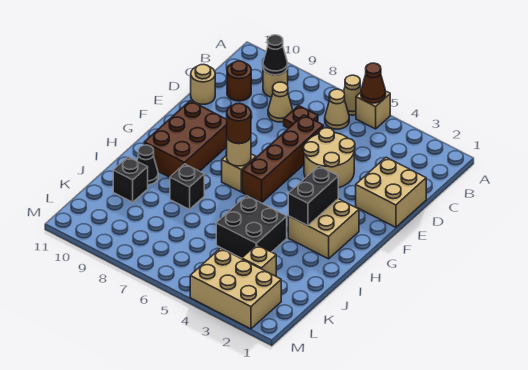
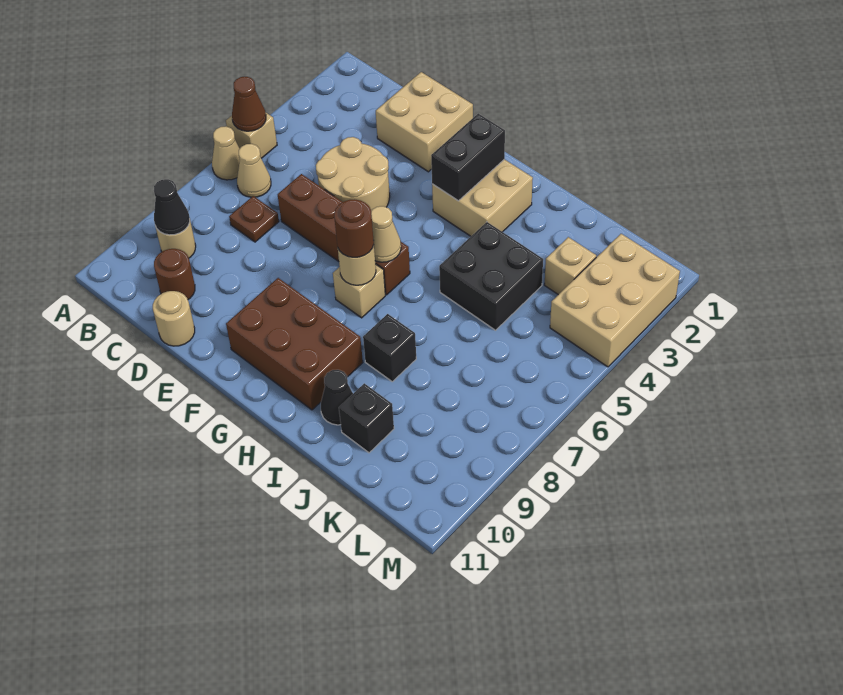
tan 1x1 cone [268,82,293,122] -> tan 1x1 cone moved to [371,206,401,262]
black 1x2 brick [288,166,338,226] -> black 1x2 brick turned to [431,114,505,201]

